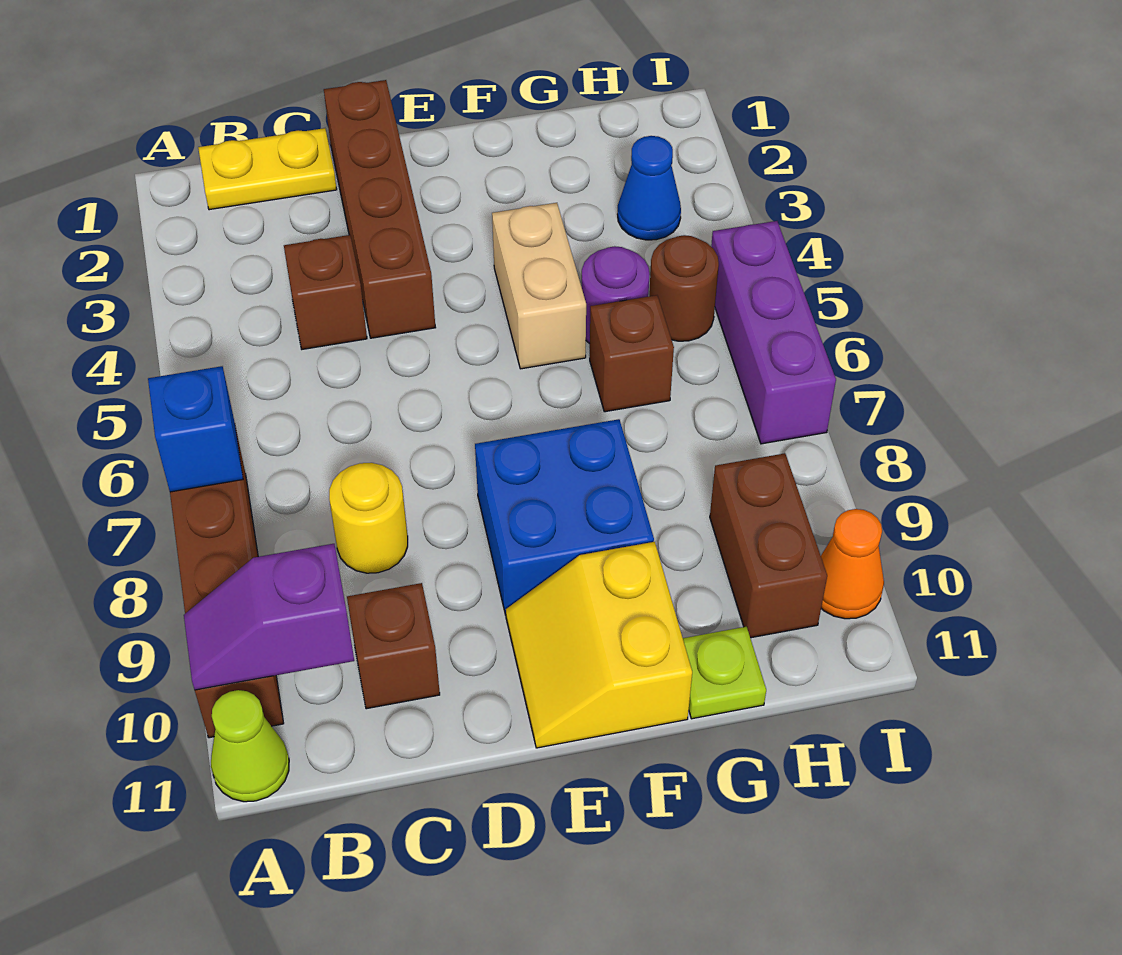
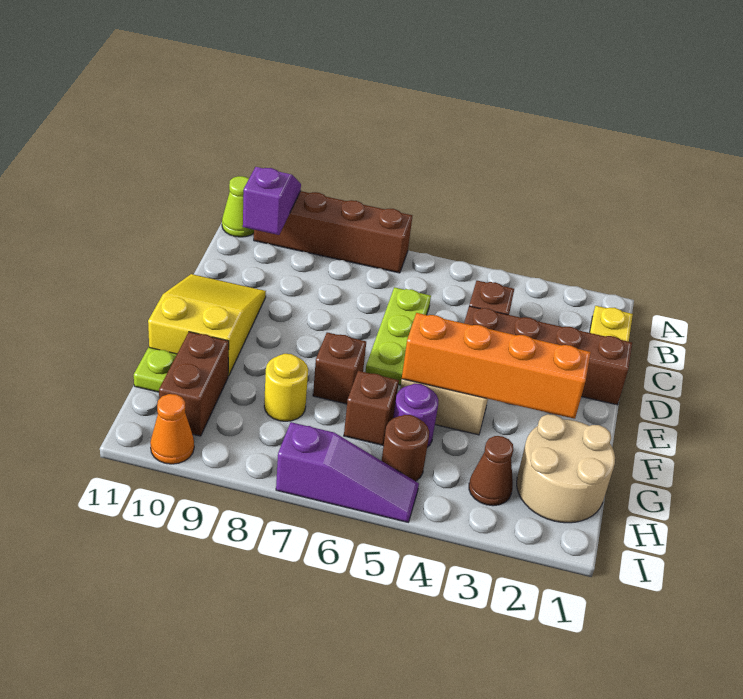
blue 1x1 brick [148,366,243,492] -> none
none -> lime 1x3 plate [365,287,431,385]
yellow 1x1 round brick [329,463,408,573] -> yellow 1x1 round brick moved to [264,354,308,421]
brown 1x1 brick [347,583,440,709] -> brown 1x1 brick moved to [313,332,366,404]
blue 2x2 brick [475,419,654,615] -> none
yellow 2x2 slope [506,542,692,748] -> yellow 2x3 slope [148,274,266,376]
none -> orange 1x4 brick [402,313,591,419]
none -> tan 2x2 round brick [517,414,615,523]
blue 1x1 cone [618,136,681,240] -> brown 1x1 cone [469,436,513,506]
brown 1x2 brick [710,453,827,638] -> brown 1x2 brick turned to [159,332,229,436]
purple 1x3 brick [711,221,836,444] -> purple 1x3 slope [276,422,419,522]

